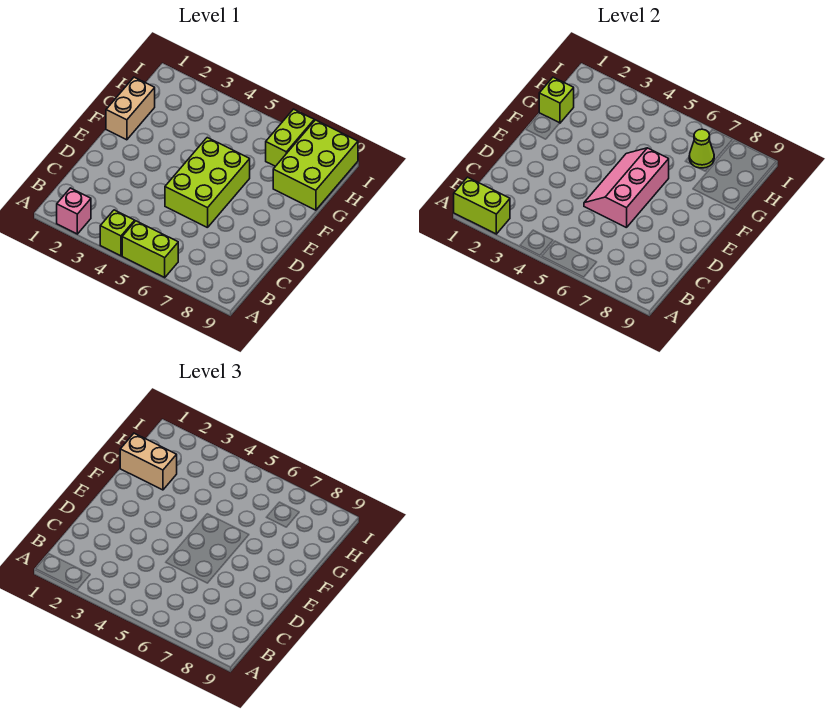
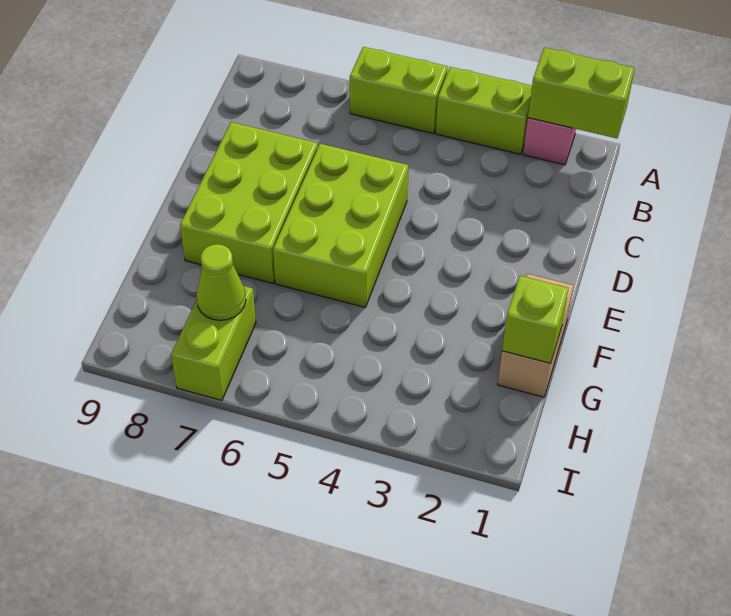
lime 1x1 brick [100,210,135,256] -> lime 1x2 brick [436,67,532,154]
pink 2x3 slope [584,148,669,228] -> none
tan 1x2 brick [120,433,177,490] -> none
lime 2x3 brick [273,120,358,210] -> lime 2x3 brick moved to [180,122,318,283]

